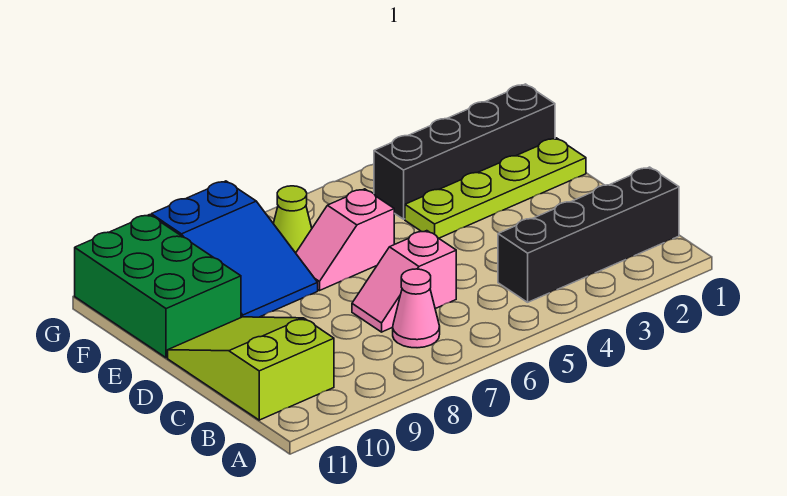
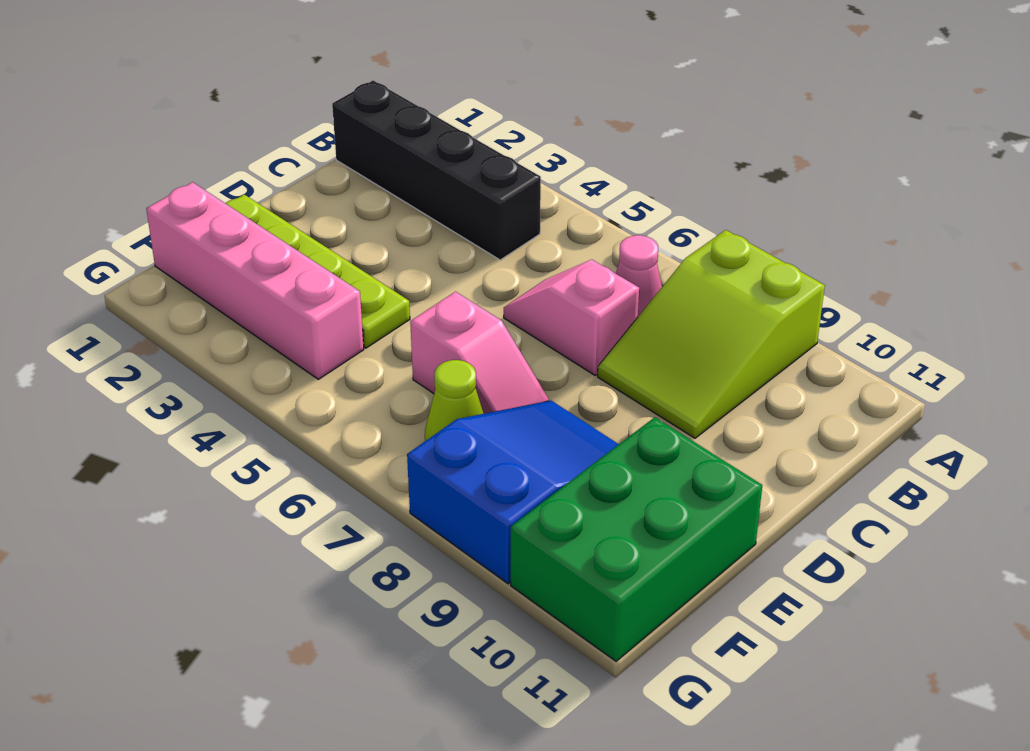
lime 2x3 slope [168,317,334,420] -> lime 2x3 slope moved to [598,230,825,438]
pink 1x2 slope [352,231,456,332] -> pink 1x2 slope turned to [504,259,639,375]
black 1x4 brick [374,84,555,219] -> pink 1x4 brick [146,182,364,379]

